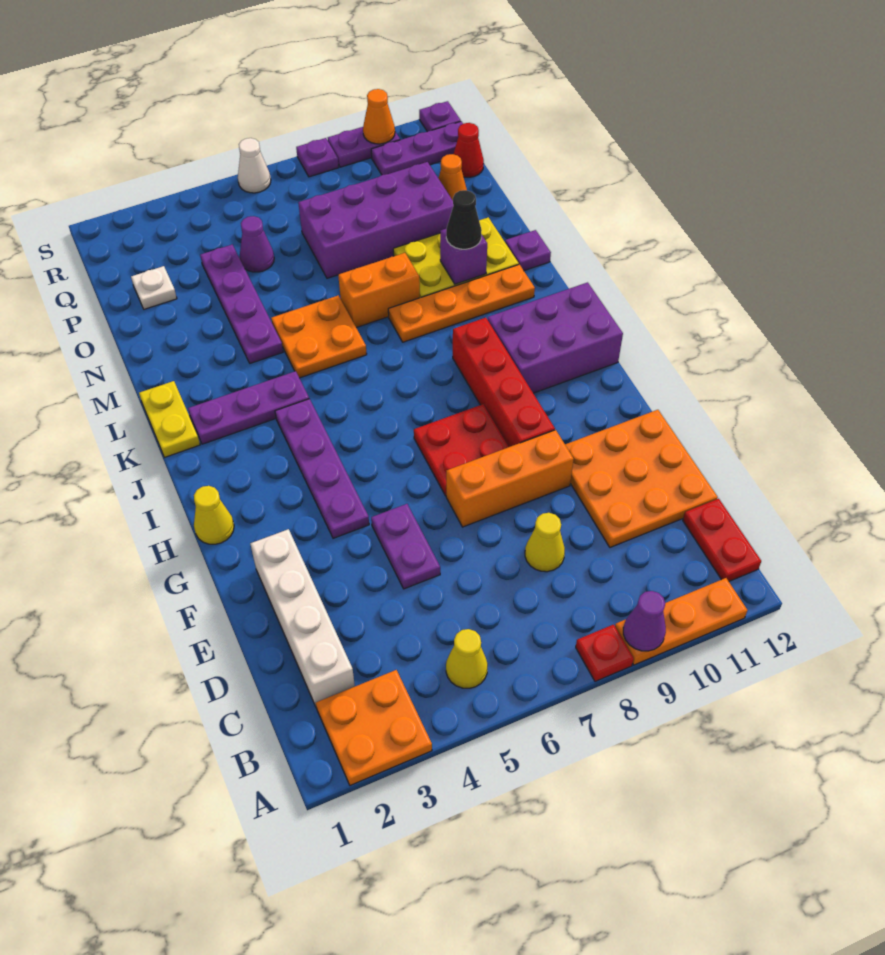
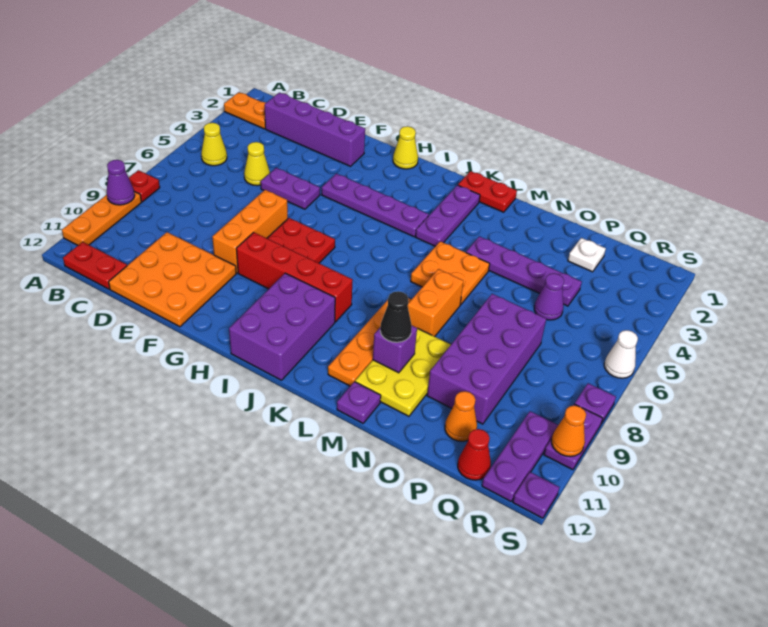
orange 2x2 plate [316,670,432,785] -> orange 1x2 plate [224,92,266,129]
white 1x4 brick [250,529,355,707] -> purple 1x4 brick [265,93,365,166]
yellow 1x1 cone [525,513,565,572] -> yellow 1x1 cone moved to [244,142,270,186]
yellow 1x2 plate [139,381,200,457] -> red 1x2 plate [458,171,517,212]

